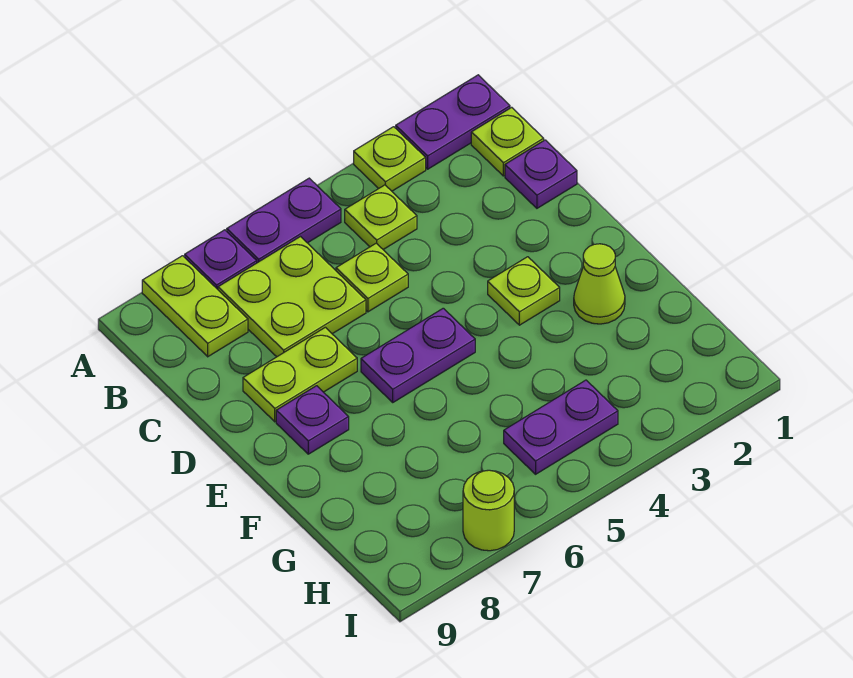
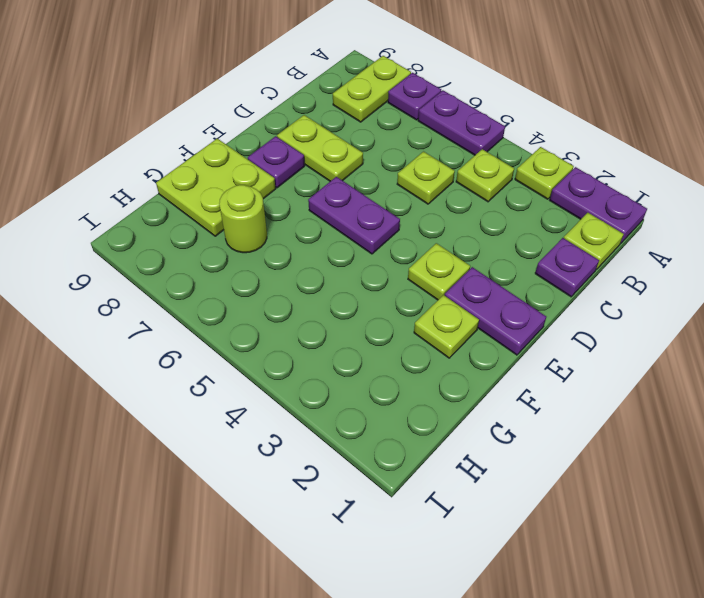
lime 2x2 plate [218,237,366,357] -> lime 2x2 plate moved to [156,139,276,236]
lime 1x1 cone [574,244,625,324] -> lime 1x1 plate [414,295,479,358]
purple 1x2 plate [504,380,618,474] -> purple 1x2 plate moved to [445,267,546,355]
lime 1x1 round brick [463,470,514,551] -> lime 1x1 round brick moved to [219,185,267,253]

